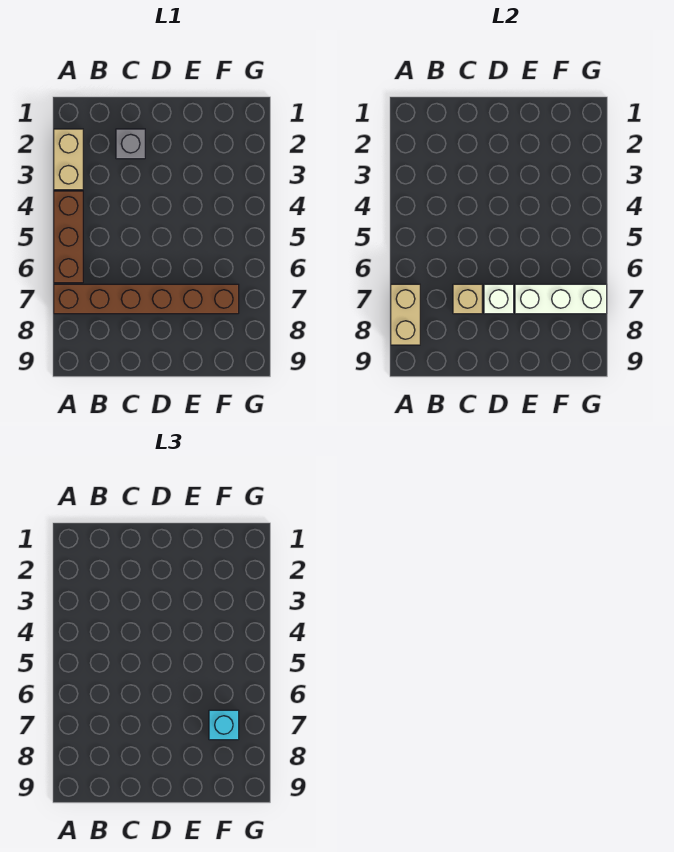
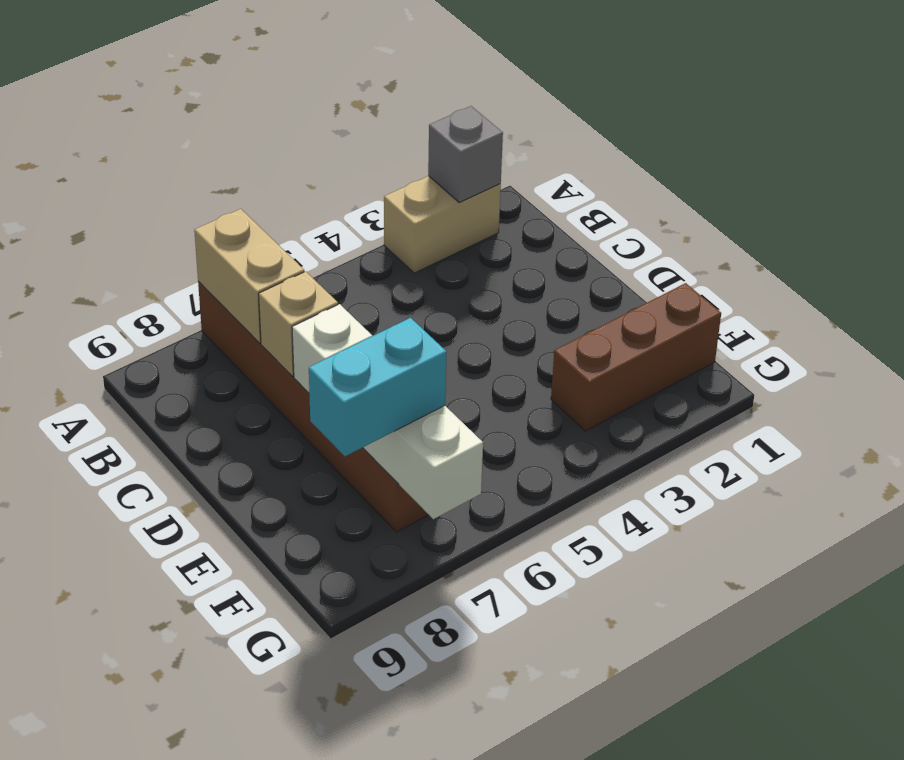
brown 1x3 brick [54,191,83,283] -> brown 1x3 brick moved to [551,283,721,431]
tan 1x2 brick [391,284,420,345] -> tan 1x2 brick turned to [194,209,304,343]
grey 1x1 brick [116,129,145,159] -> grey 1x1 brick moved to [428,106,503,202]
cyan 1x1 brick [209,710,239,740] -> cyan 1x2 brick [309,318,446,456]

